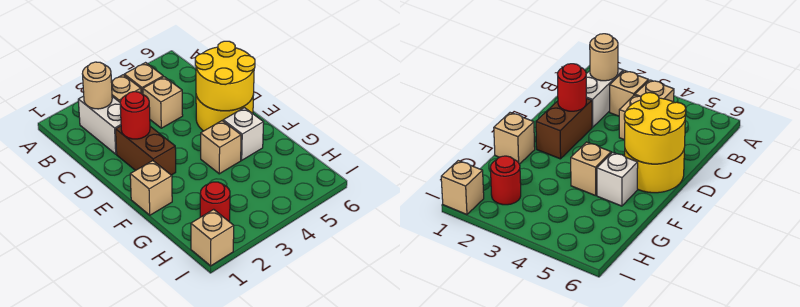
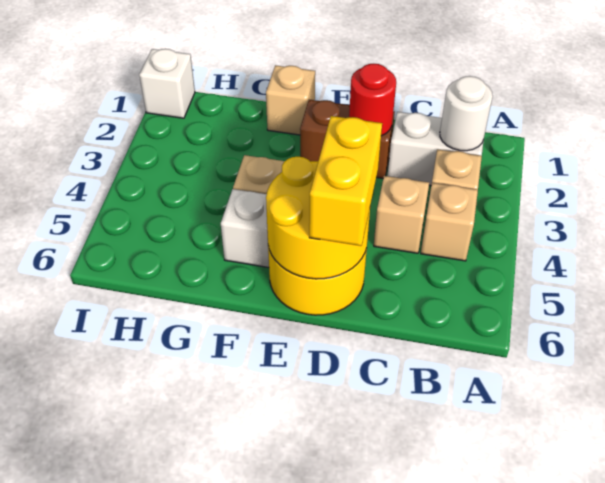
tan 1x1 round brick [82,62,112,109] -> white 1x1 round brick [440,76,493,151]
none -> yellow 1x2 brick [309,116,382,246]
red 1x1 round brick [200,182,230,221] -> none
tan 1x1 brick [191,209,234,266] -> white 1x1 brick [139,49,195,118]

